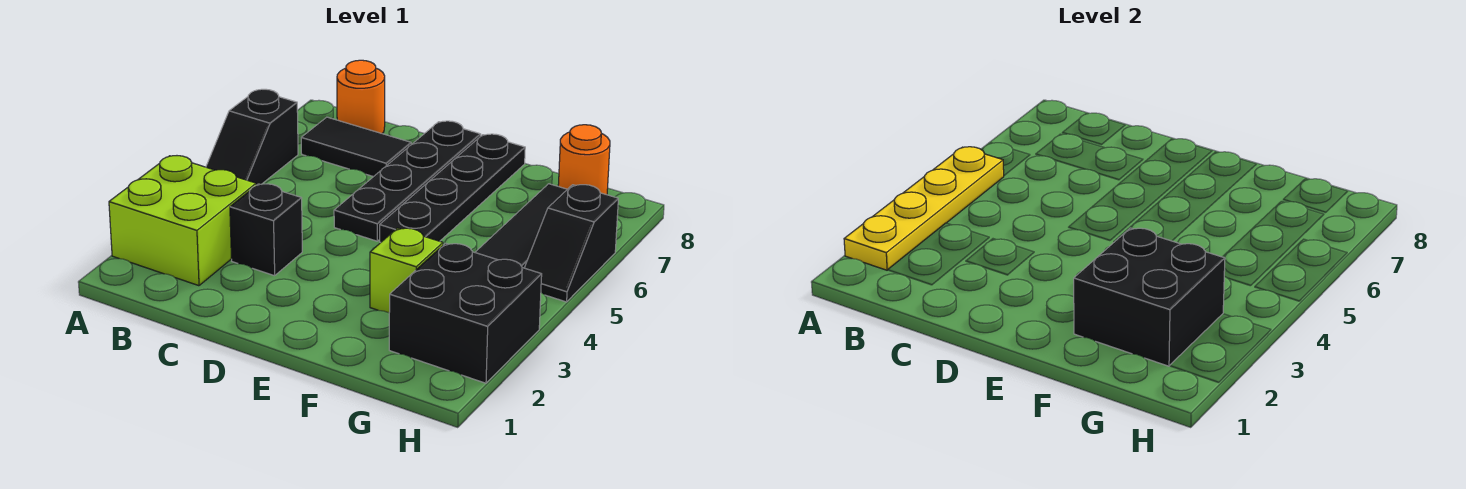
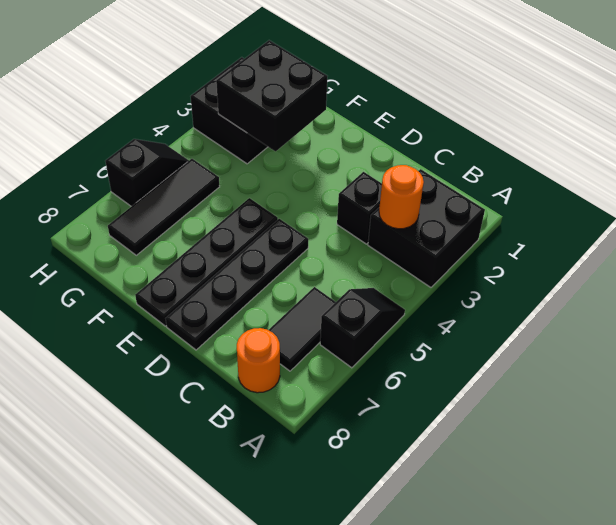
lime 2x2 brick [109,156,256,286] -> black 2x2 brick [368,169,485,287]
yellow 1x4 plate [844,147,1004,270] -> none
black 1x2 tile [301,117,411,177] -> black 1x2 tile turned to [269,287,336,371]
lime 1x1 brick [370,228,443,313] -> none
orange 1x1 round brick [558,125,610,195] -> orange 1x1 round brick moved to [379,165,424,229]

